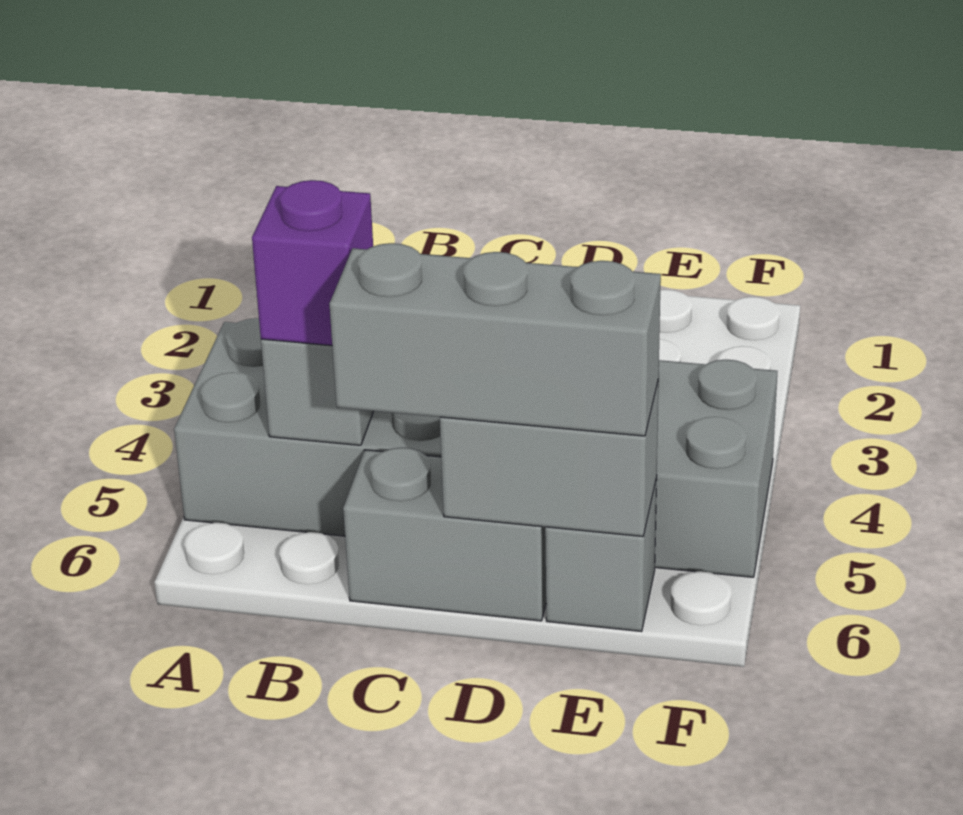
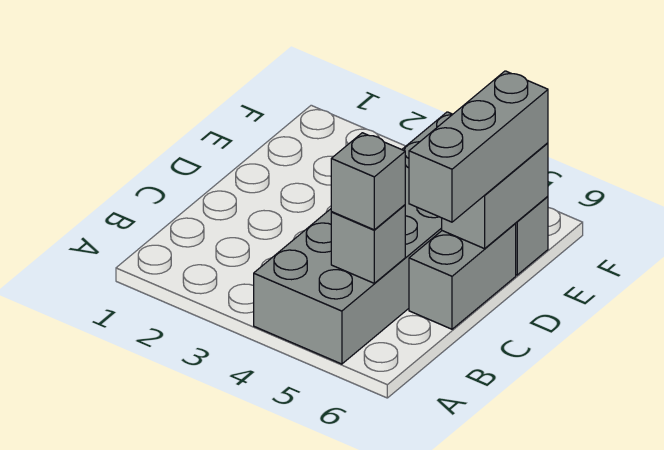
purple 1x1 brick [252,180,373,345] -> grey 1x1 brick [331,133,405,230]

